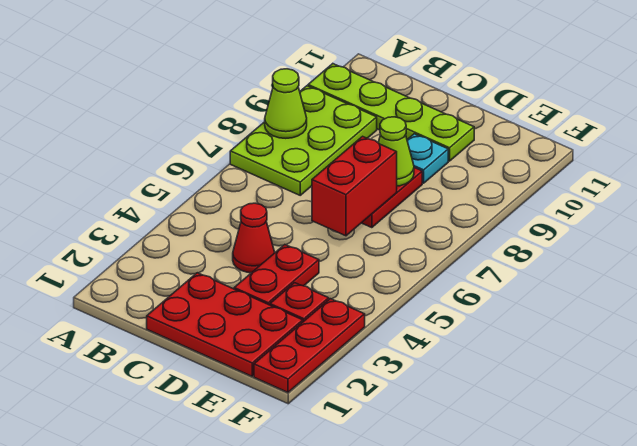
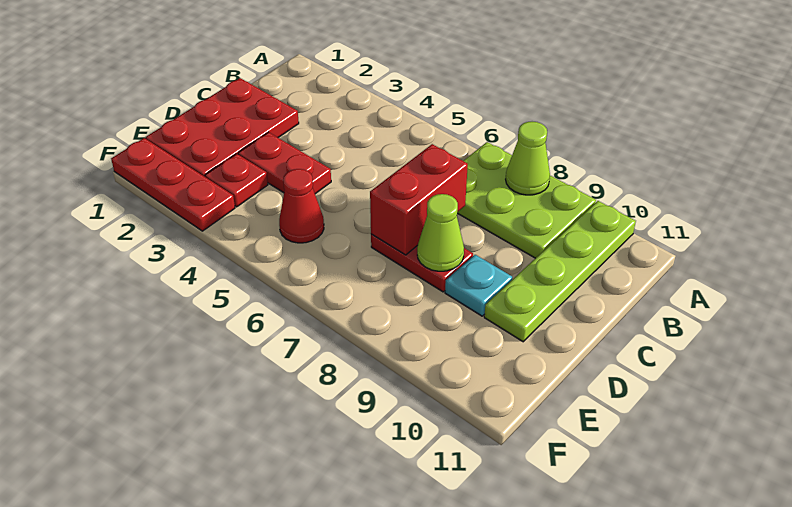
red 1x1 cone [233,203,275,273] -> red 1x1 cone moved to [279,169,324,243]
red 1x2 brick [312,136,397,236] -> red 1x2 brick turned to [370,144,468,255]

